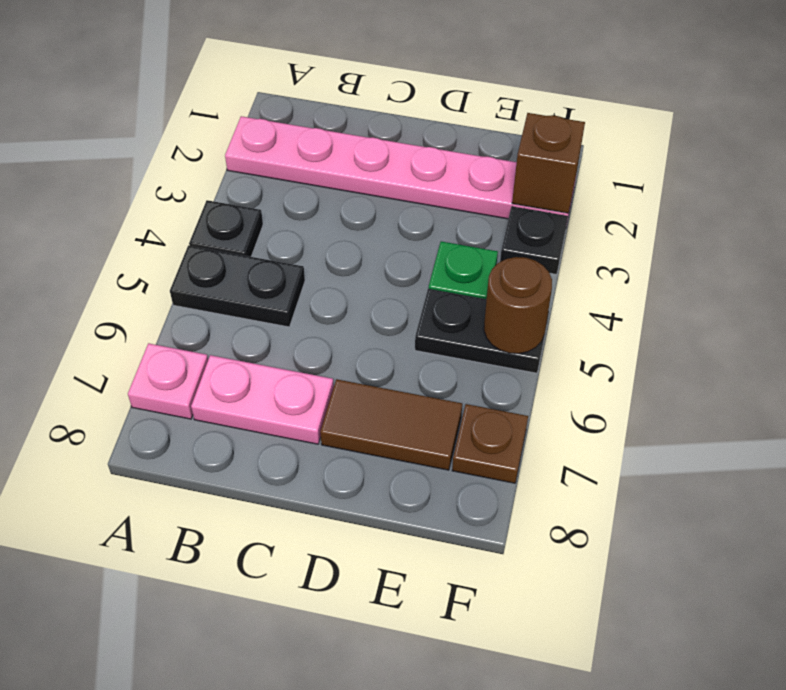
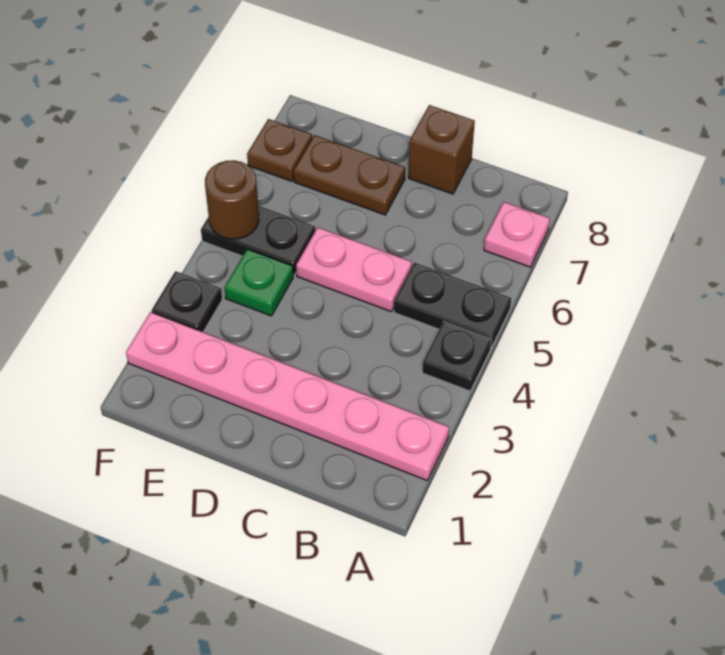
pink 1x2 plate [191,355,334,444] -> pink 1x2 plate moved to [296,228,412,312]
brown 1x2 tile [320,379,462,470] -> brown 1x2 plate [293,135,405,215]
brown 1x1 brick [512,113,585,213] -> brown 1x1 brick moved to [408,105,475,194]

